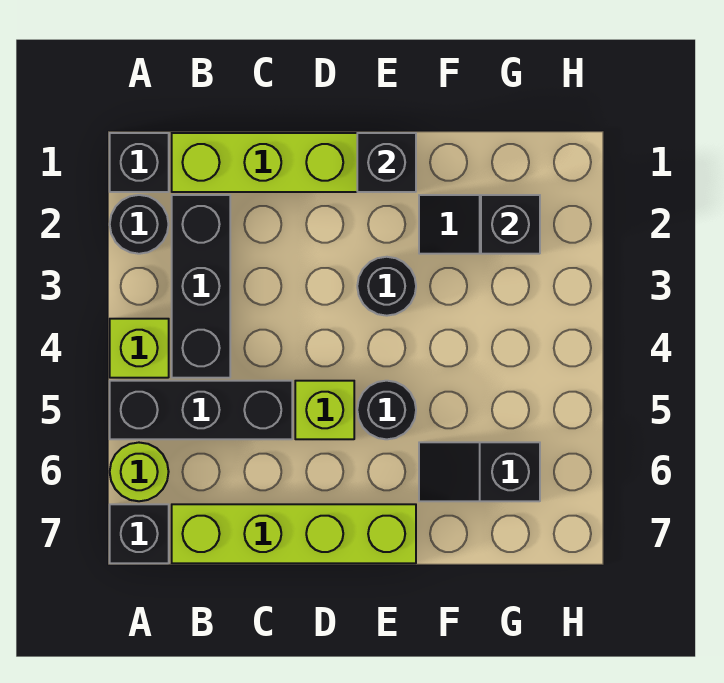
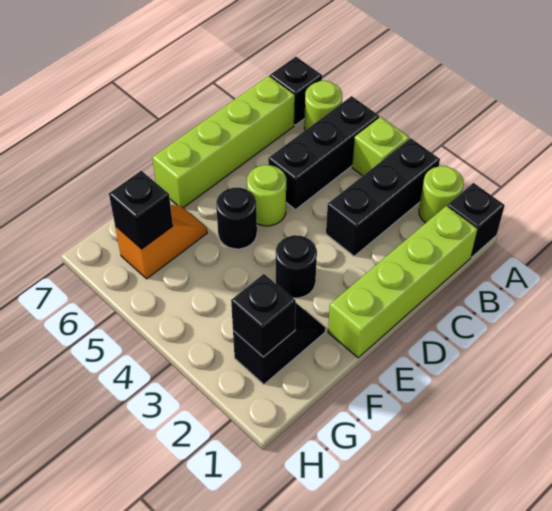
black 1x1 round brick [110,195,169,254] -> lime 1x1 round brick [419,166,464,223]
black 1x3 brick [172,195,230,378] -> black 1x3 brick turned to [326,138,440,256]
lime 1x1 brick [295,381,354,439] -> lime 1x1 round brick [247,165,286,226]
black 1x1 brick [357,133,416,192] -> black 1x1 brick moved to [109,171,173,249]
black 1x2 slope [419,442,540,501] -> orange 1x2 slope [115,205,207,279]

